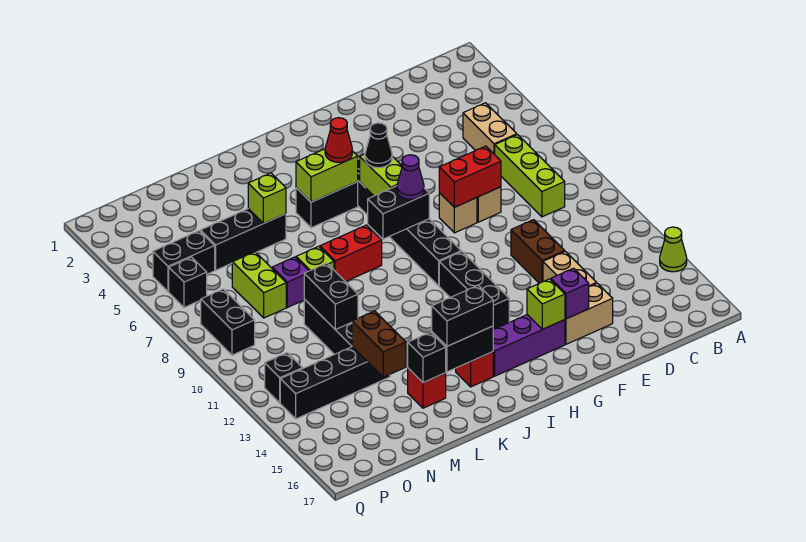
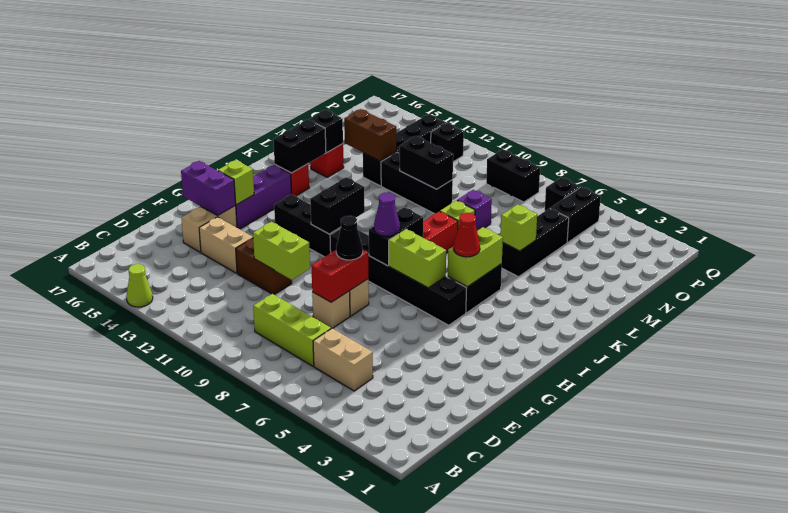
purple 1x1 brick [551,268,589,319] -> purple 1x2 brick [181,161,236,216]
black 1x1 cone [365,123,392,168] -> black 1x1 cone moved to [336,216,363,260]
black 1x2 brick [432,285,493,346] -> black 1x2 brick moved to [310,177,365,234]
lime 1x2 brick [232,252,286,318] -> lime 1x2 brick moved to [253,222,310,280]

